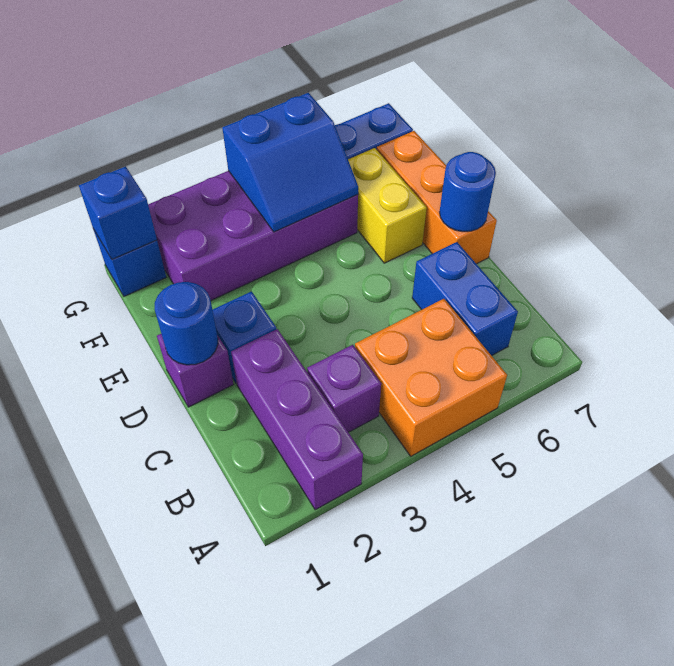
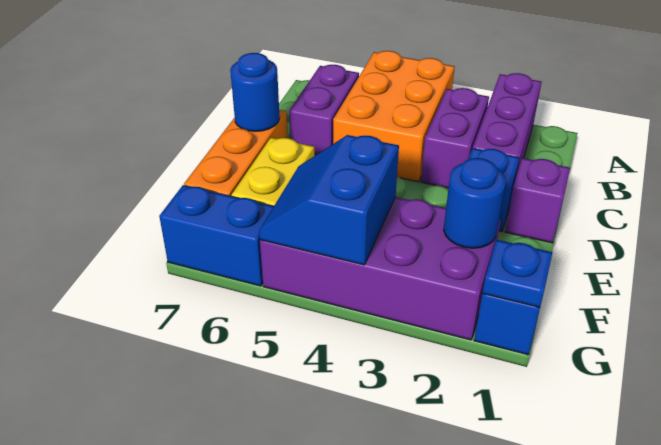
orange 2x2 brick [355,299,507,456] -> orange 2x3 brick [333,51,455,182]
purple 1x1 brick [307,345,381,432] -> purple 1x2 brick [421,88,489,188]
blue 1x2 brick [412,242,518,356] -> purple 1x2 brick [289,65,359,156]
blue 1x1 round brick [155,282,218,365] -> blue 1x1 round brick moved to [444,158,506,248]
blue 2x2 slope [222,93,358,232] -> blue 2x2 slope turned to [259,135,399,265]
blue 1x1 brick [79,166,157,259] -> blue 1x1 plate [482,240,552,307]

